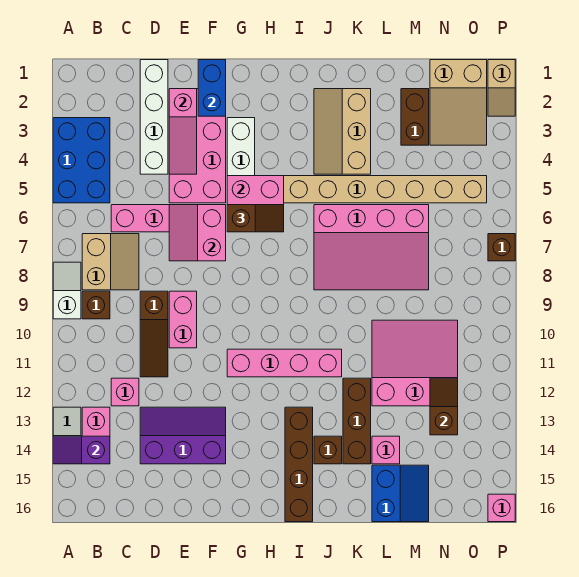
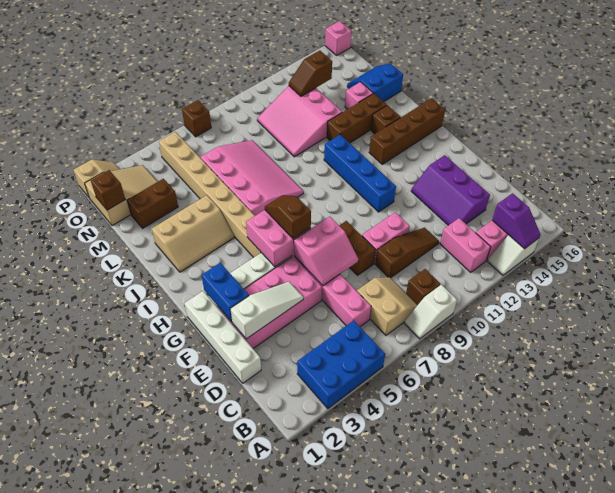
tan 2x2 slope [82,234,139,290] -> tan 2x2 slope turned to [357,277,417,335]
pink 1x1 brick [111,378,139,406] -> pink 1x2 brick [440,218,491,272]
white 1x4 brick [140,60,168,174] -> white 1x4 brick turned to [184,291,261,383]
pink 1x3 slope [169,89,197,174] -> white 1x3 slope [230,282,303,339]
none -> brown 1x2 brick [339,221,376,275]
blue 1x2 brick [198,60,226,116] -> blue 1x2 brick turned to [201,263,249,322]
pink 1x4 brick [227,349,342,377] -> blue 1x4 brick [324,135,396,212]
none -> brown 1x1 brick [91,170,125,210]

